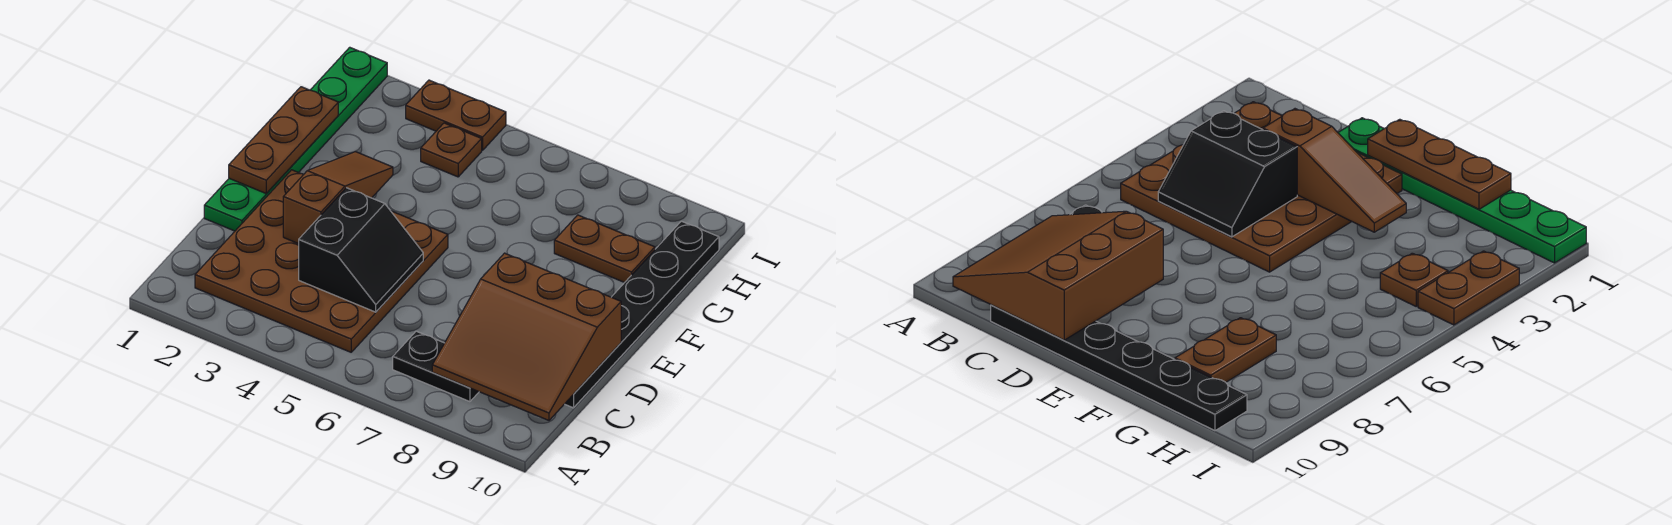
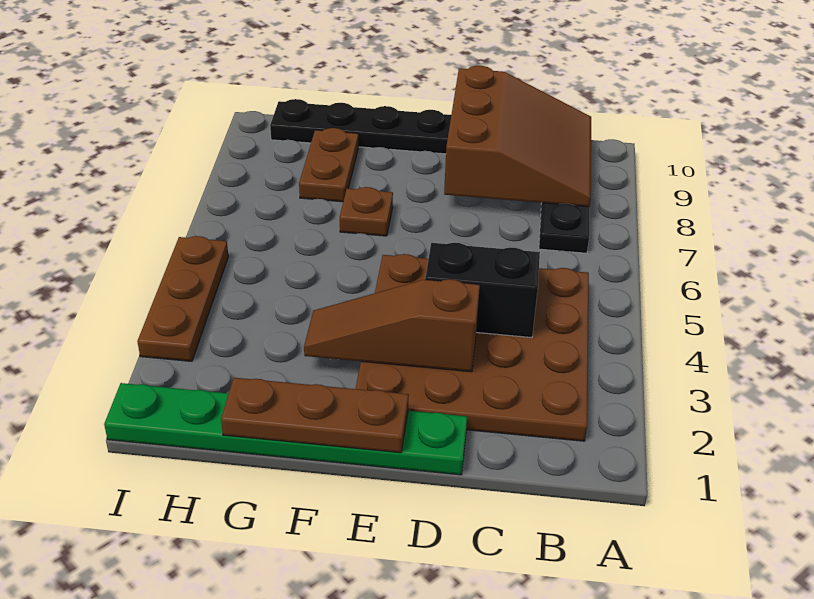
brown 1x1 plate [421,123,482,177] -> brown 1x1 plate moved to [340,187,393,236]
brown 1x2 plate [406,80,506,150] -> brown 1x3 plate [137,236,228,361]

